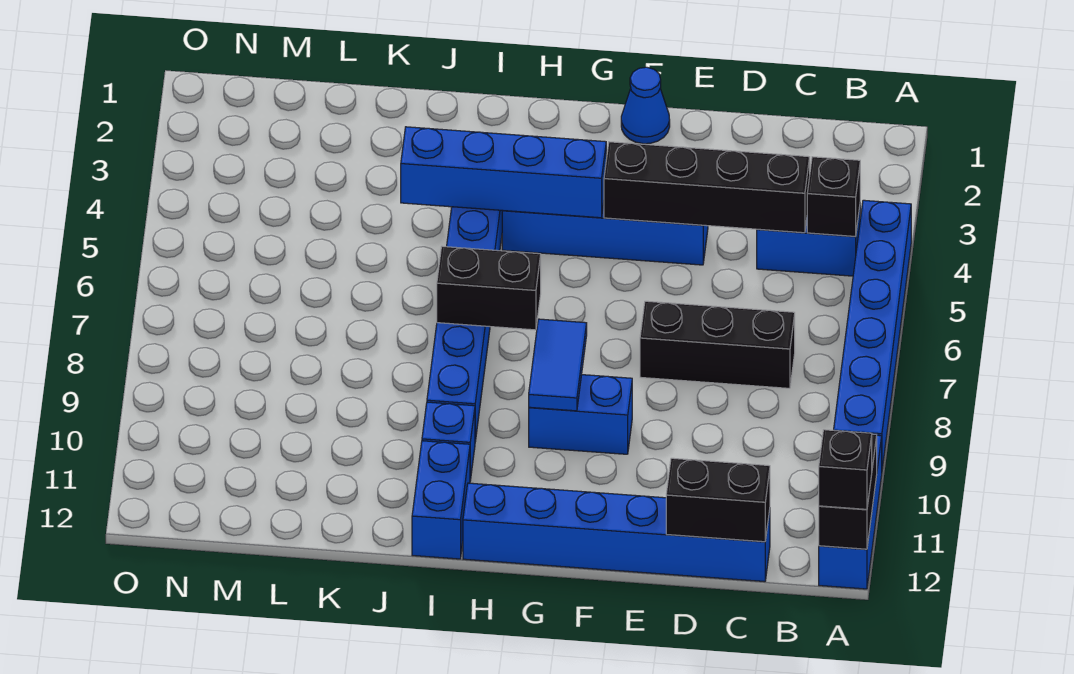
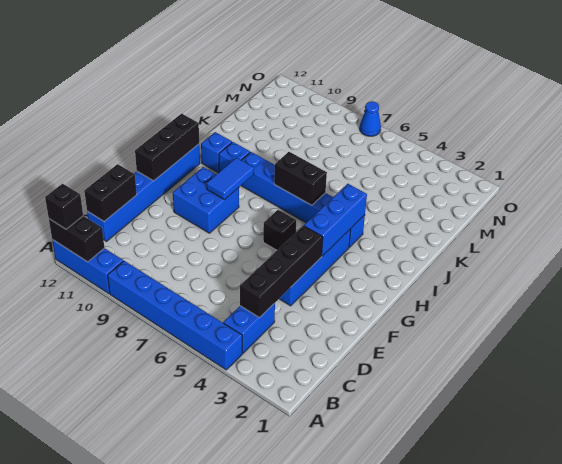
black 1x1 brick [807,157,860,237] -> black 1x1 brick moved to [263,210,296,250]
black 1x3 brick [640,301,795,388] -> black 1x3 brick moved to [135,114,199,181]
blue 1x1 cone [621,67,670,144] -> blue 1x1 cone moved to [360,101,381,136]
blue 1x2 brick [529,375,632,454] -> blue 2x2 brick [173,167,239,233]
blue 1x4 brick [401,127,606,218] -> blue 1x3 brick [304,184,367,256]
blue 1x2 tile [529,319,587,411] -> blue 1x2 tile turned to [207,158,254,200]
black 1x2 brick [437,246,541,330] -> black 1x2 brick turned to [274,152,327,205]
blue 1x2 brick [412,441,470,559] -> blue 1x1 brick [201,132,232,173]

